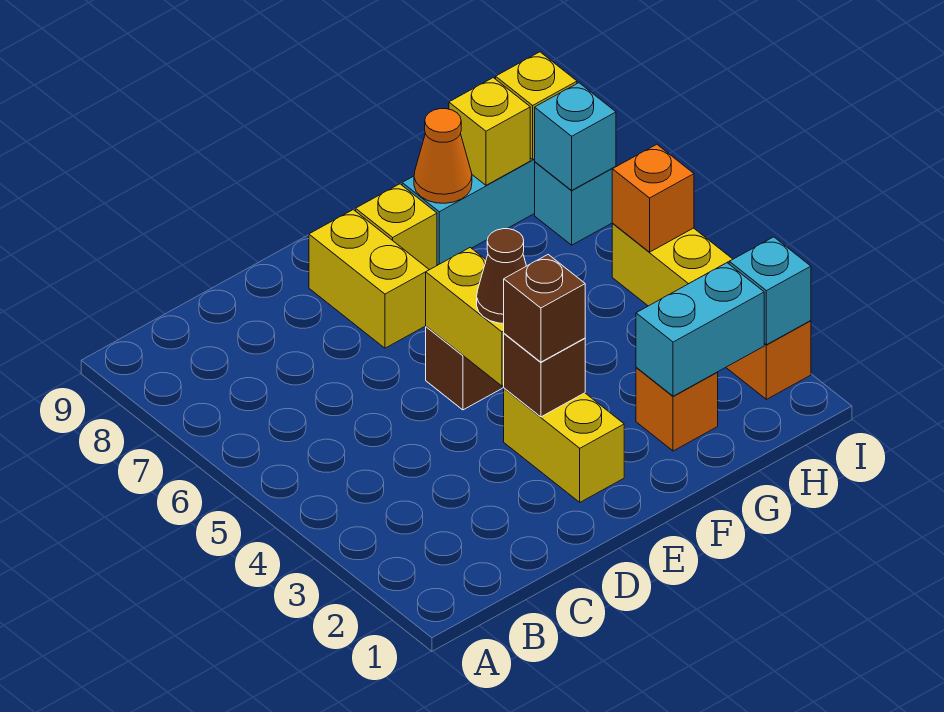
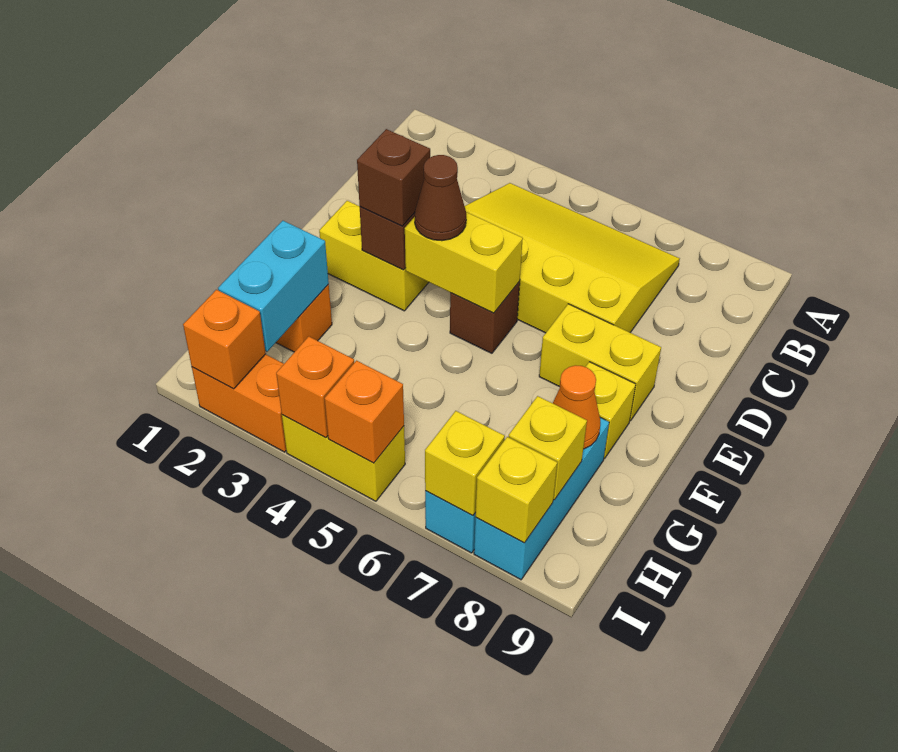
none -> yellow 3x4 slope [465,183,680,333]
cyan 1x1 brick [729,237,811,345] -> orange 1x1 brick [183,290,266,389]
none -> orange 1x1 brick [276,336,354,438]
cyan 1x1 brick [535,83,616,190] -> yellow 1x1 brick [425,411,505,515]

